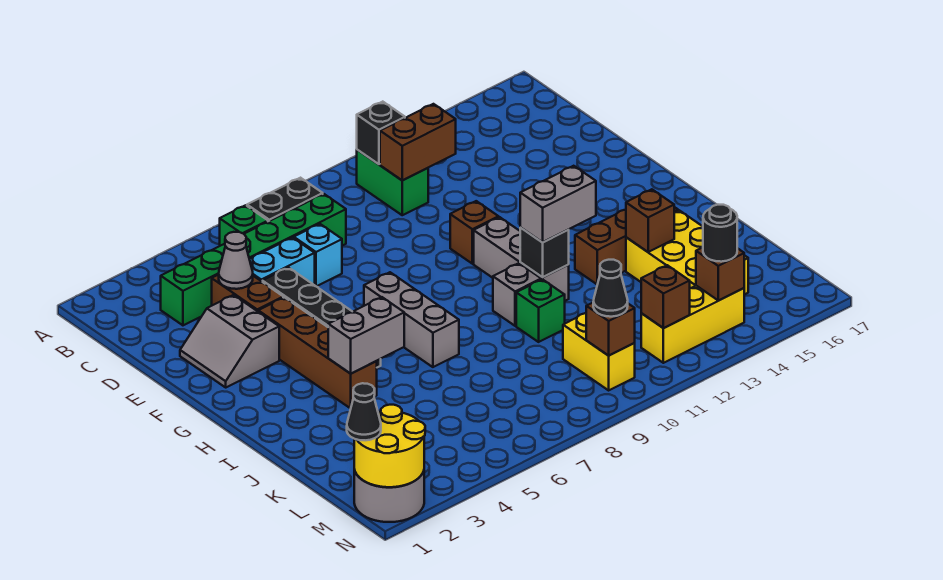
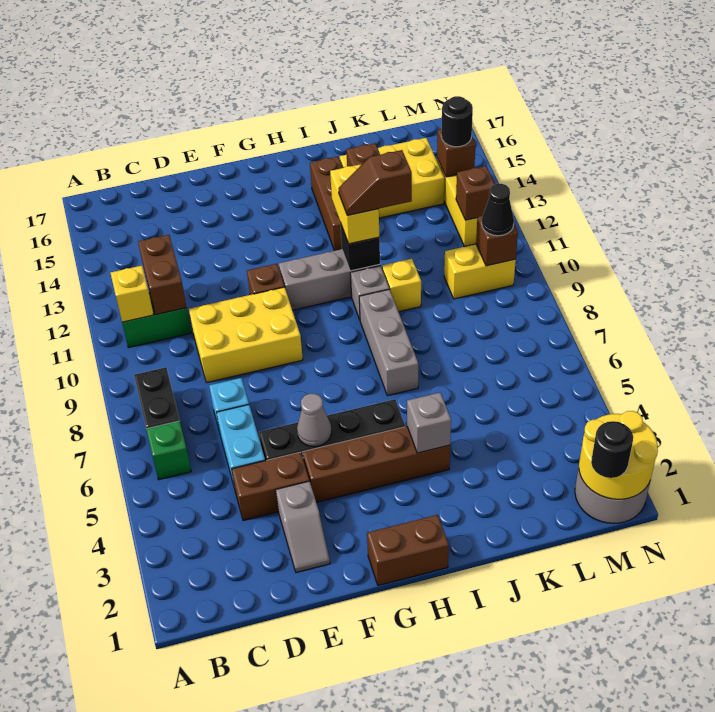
black 1x1 brick [357,102,405,164] -> yellow 1x1 brick [111,266,154,322]
green 1x6 brick [161,194,346,325] -> none
grey 1x1 cone [219,232,253,289] -> grey 1x1 cone moved to [297,394,332,447]
none -> yellow 2x3 brick [189,287,303,383]
grey 2x2 slope [180,295,279,387] -> grey 1x2 slope [276,481,330,572]
none -> brown 1x2 brick [367,515,449,586]
grey 1x3 brick [364,272,459,367] -> grey 1x3 brick turned to [359,289,418,396]
grey 1x2 brick [328,297,404,374] -> grey 1x1 brick [407,393,451,453]
grey 1x2 brick [520,166,596,242] -> yellow 1x2 brick [330,164,379,244]
none -> brown 1x2 slope [339,150,412,215]
green 1x1 brick [516,279,565,342] -> yellow 1x1 brick [382,259,421,312]
black 1x1 cone [347,383,381,440] -> black 1x1 round brick [591,421,633,478]

